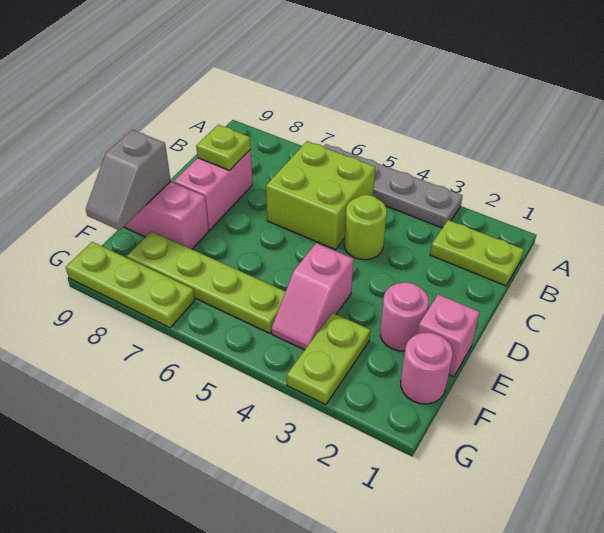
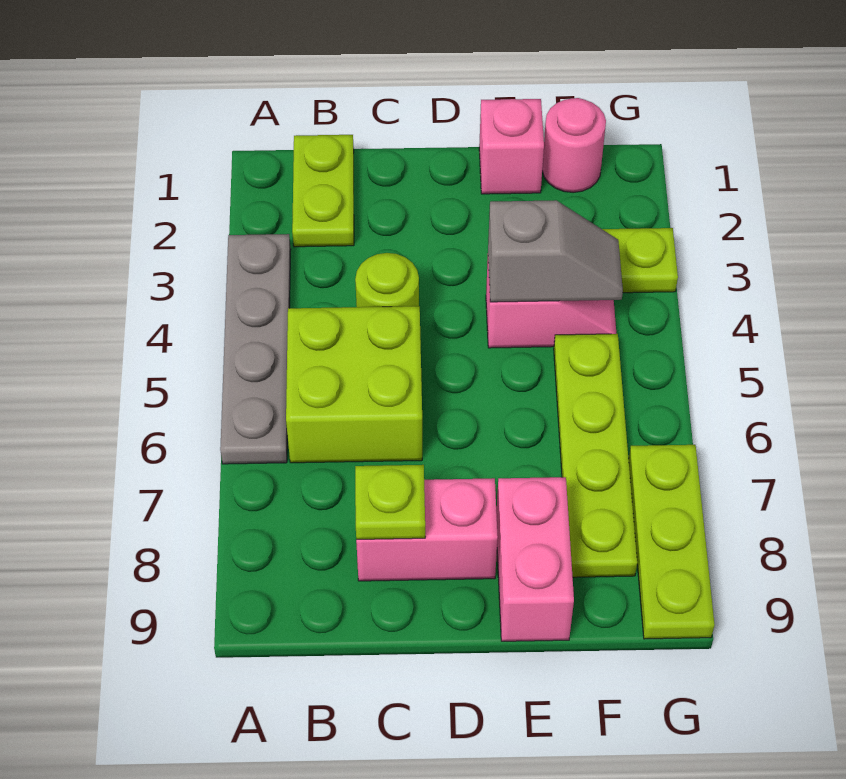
pink 1x1 round brick [380,282,428,351] -> none
grey 1x2 slope [86,130,171,230] -> grey 1x2 slope moved to [488,200,623,302]

